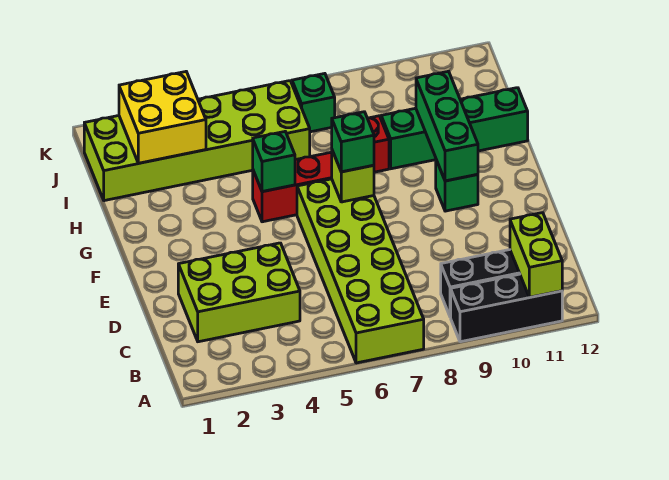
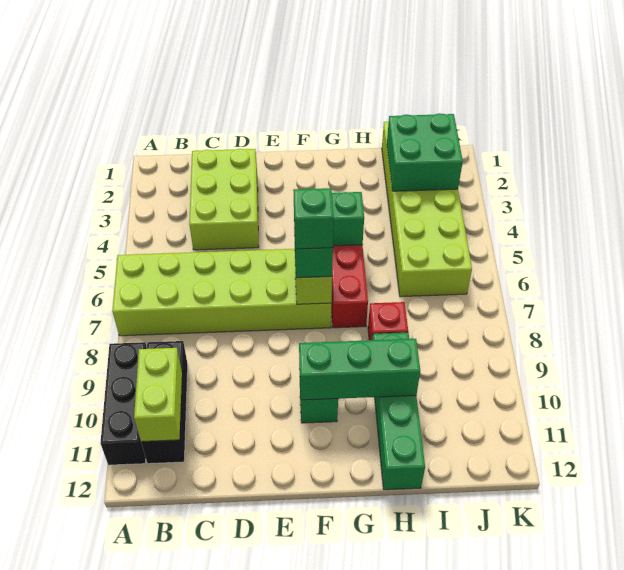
lime 1x2 brick [510,213,562,297] -> lime 1x2 brick turned to [134,348,182,442]
yellow 2x2 brick [119,72,206,163] -> green 2x2 brick [387,113,463,191]
green 1x1 brick [292,74,335,132] -> green 1x1 brick moved to [293,188,334,249]

